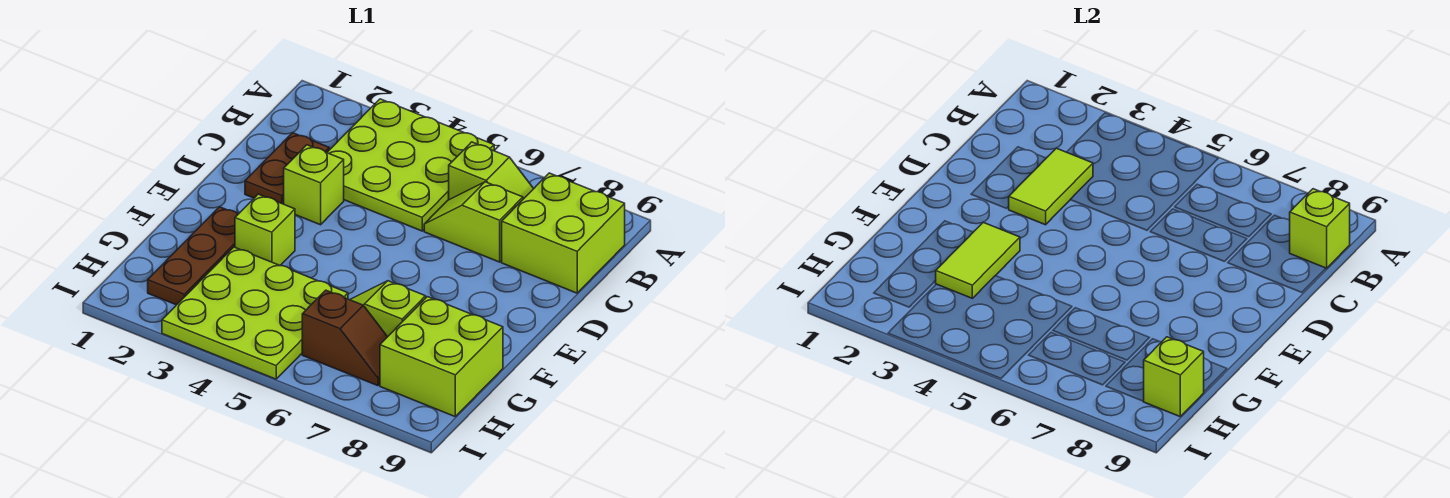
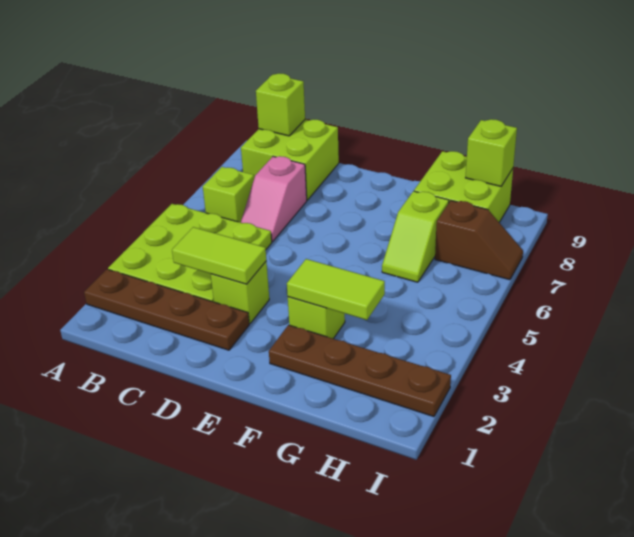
brown 1x2 plate [245,133,329,204] -> brown 1x4 plate [84,269,249,350]
lime 1x2 slope [424,182,523,262] -> pink 1x2 slope [241,156,307,242]
brown 1x3 plate [148,207,238,305] -> brown 1x4 plate [269,325,451,417]
lime 3x3 plate [162,247,348,379] -> none
brown 1x2 slope [302,290,387,386] -> brown 1x2 slope turned to [435,201,523,280]

